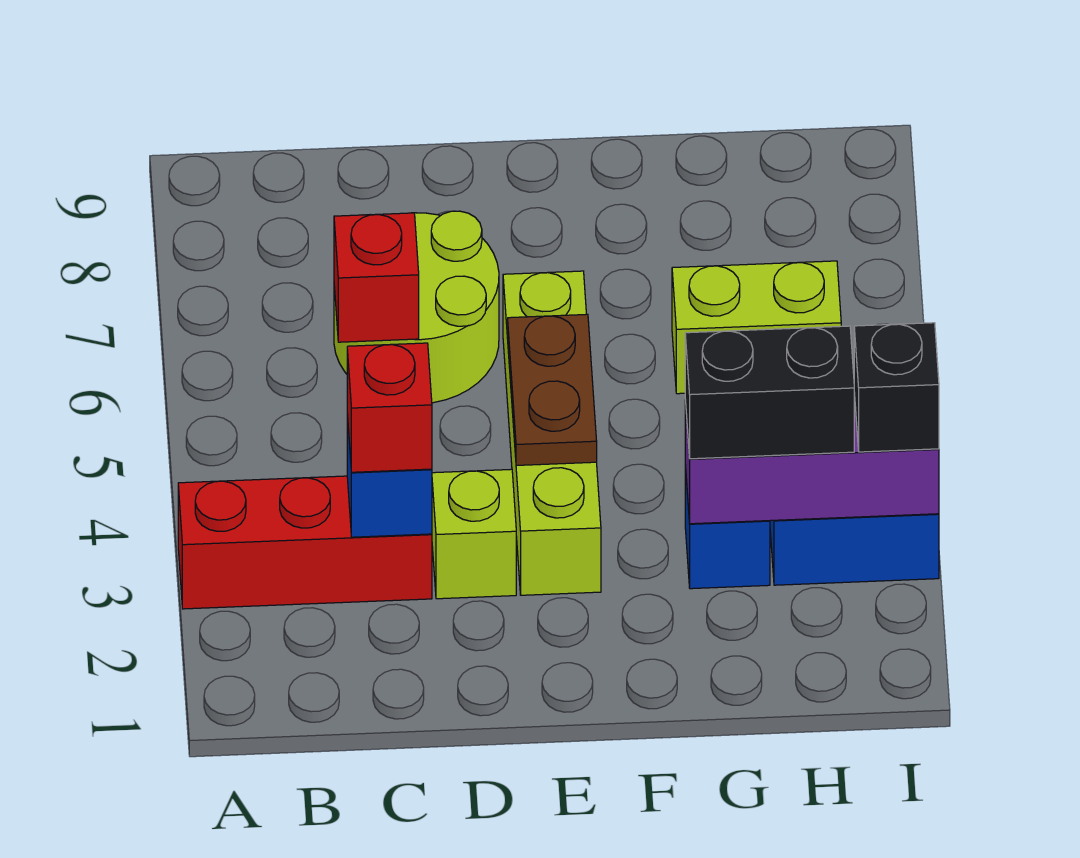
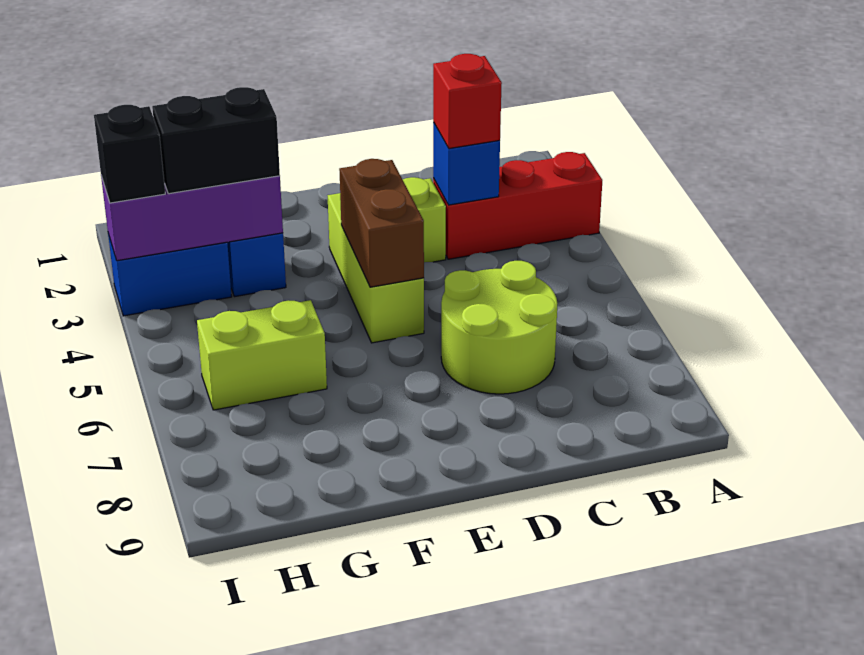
red 1x1 brick [334,213,419,342] -> none
lime 1x4 brick [503,271,601,595] -> lime 1x3 brick [328,193,424,343]
brown 1x2 plate [508,314,597,465] -> brown 1x2 brick [339,159,424,287]

